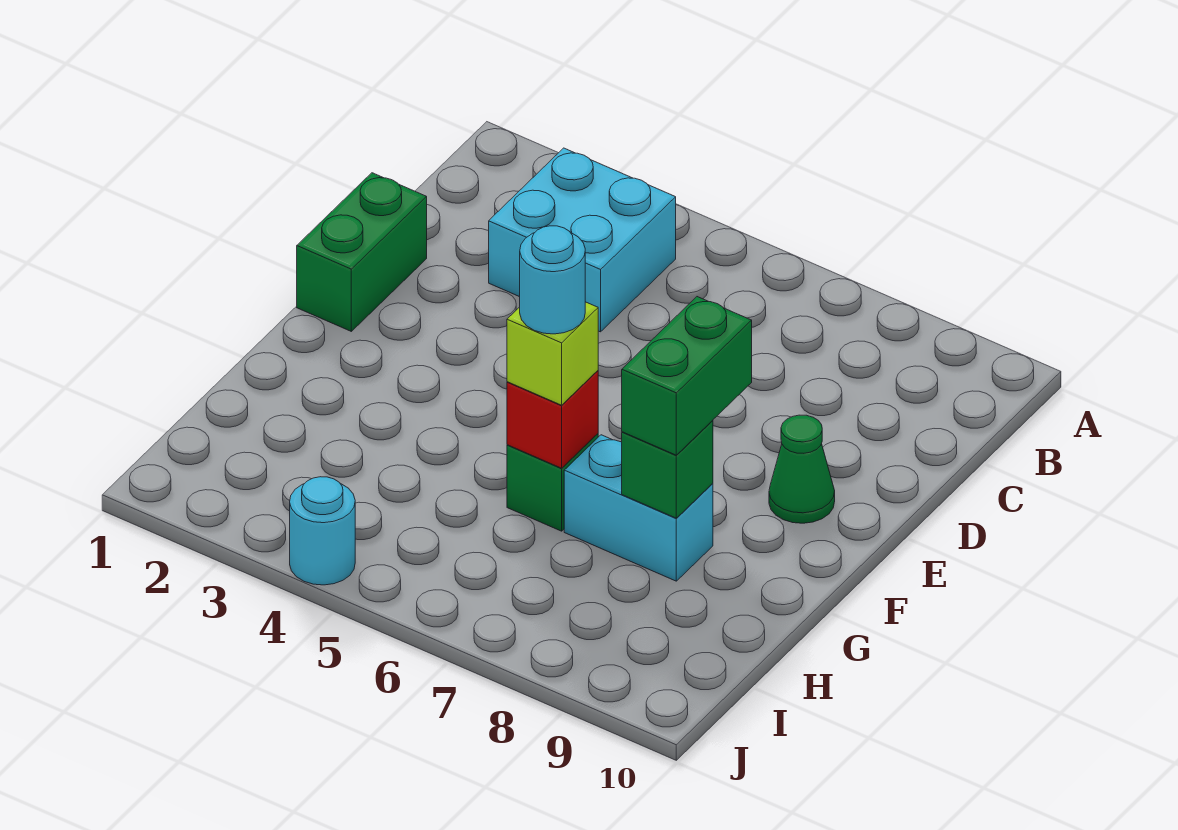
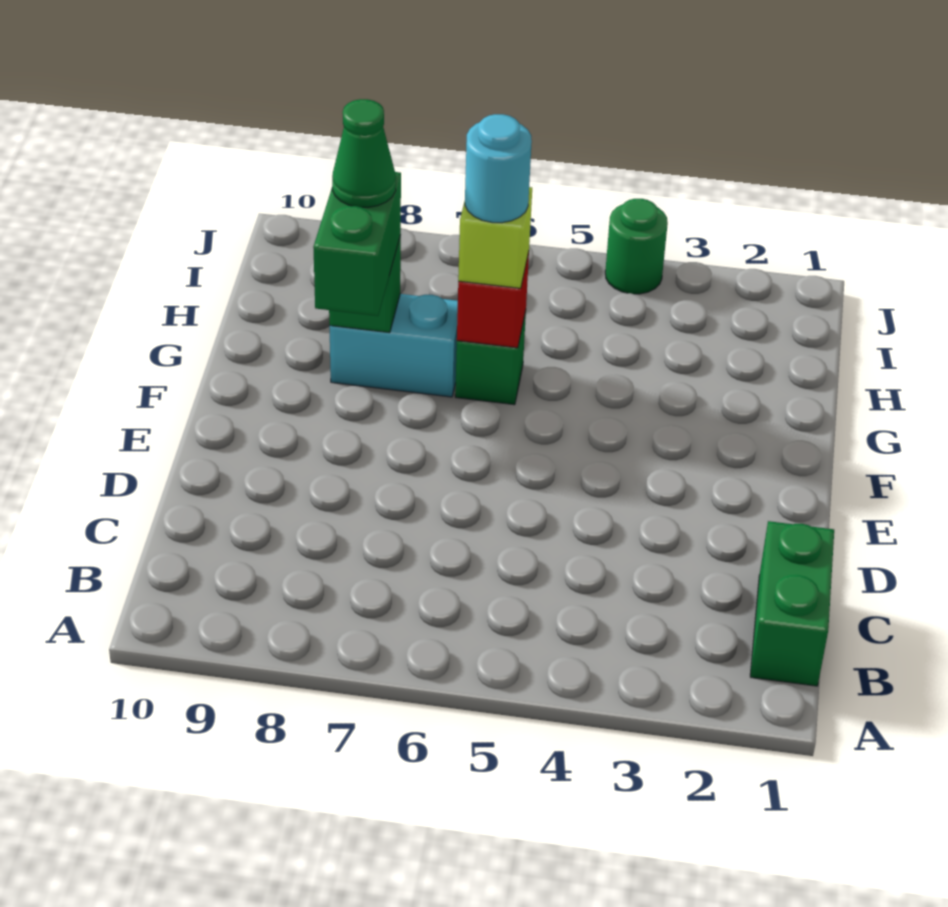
cyan 2x2 brick [489,148,676,332] -> none
green 1x2 brick [297,173,427,331] -> green 1x2 brick moved to [750,521,834,686]
green 1x1 cone [769,415,835,523] -> green 1x1 cone moved to [332,99,396,207]
cyan 1x1 round brick [290,477,355,585] -> green 1x1 round brick [605,199,668,294]

